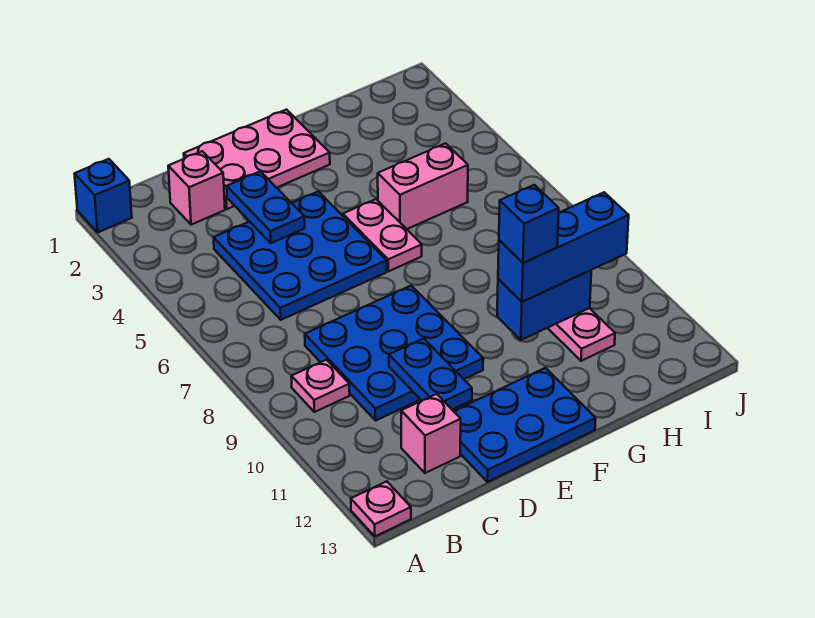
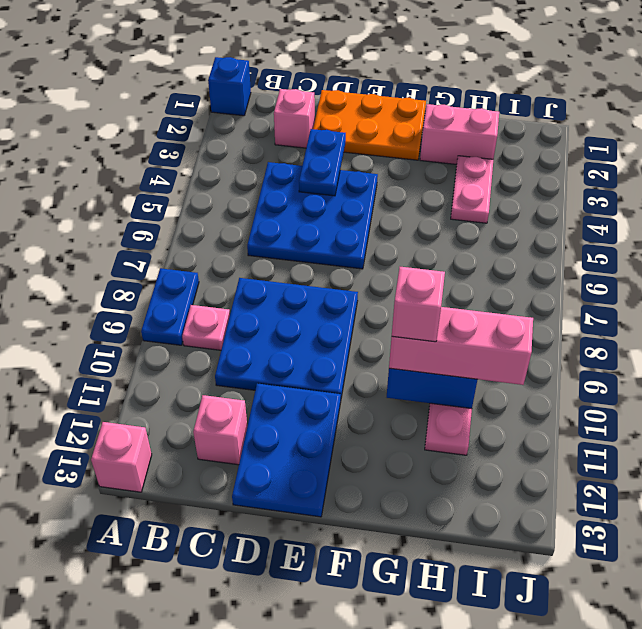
pink 1x1 plate [351,481,411,536] -> pink 1x1 brick [91,422,152,492]
pink 2x3 plate [184,110,330,209] -> orange 2x3 plate [313,90,426,160]
blue 1x2 plate [389,339,472,409] -> blue 1x2 plate moved to [141,268,199,345]
blue 2x3 plate [454,368,596,482] -> blue 2x3 plate turned to [232,383,341,517]
pink 1x2 plate [343,199,422,271] -> pink 1x2 plate moved to [451,156,493,223]
pink 1x2 brick [378,143,468,229] -> pink 1x2 brick moved to [420,104,499,164]
blue 1x3 brick [498,192,629,302] -> pink 1x3 brick [389,307,533,385]
blue 1x1 brick [499,185,559,263] -> pink 1x1 brick [392,267,445,342]

